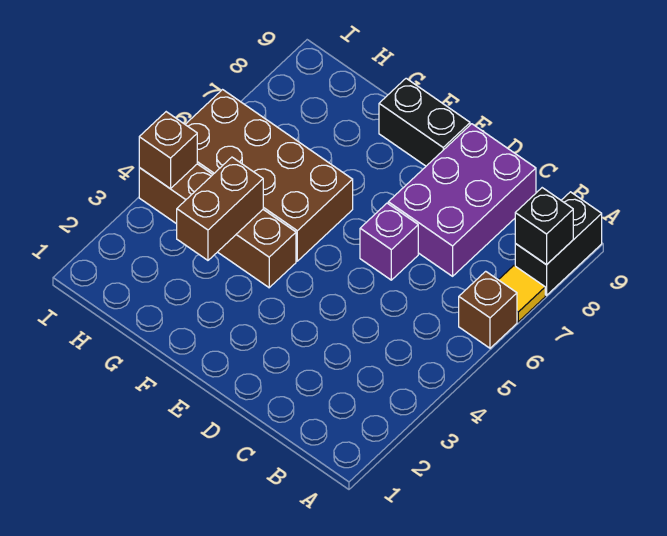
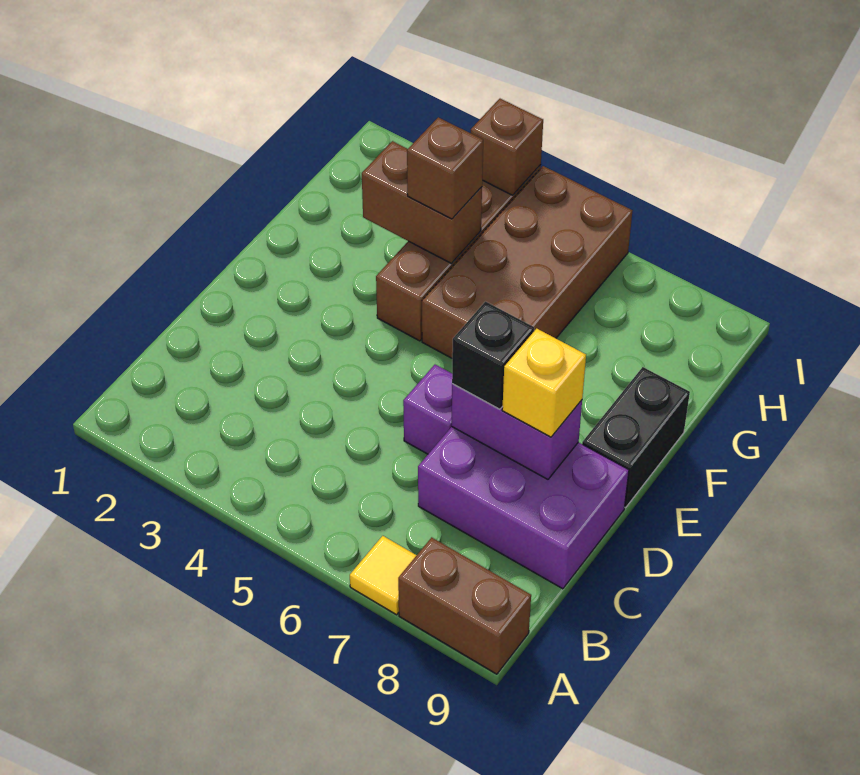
brown 1x1 brick [459,271,517,348] -> brown 1x1 brick moved to [407,117,483,219]
black 1x2 brick [515,192,602,295] -> brown 1x2 brick [398,537,531,674]
black 1x1 brick [515,188,573,265] -> black 1x1 brick moved to [452,302,534,409]
none -> purple 1x2 brick [452,384,582,479]
none -> yellow 1x1 brick [502,329,586,437]

